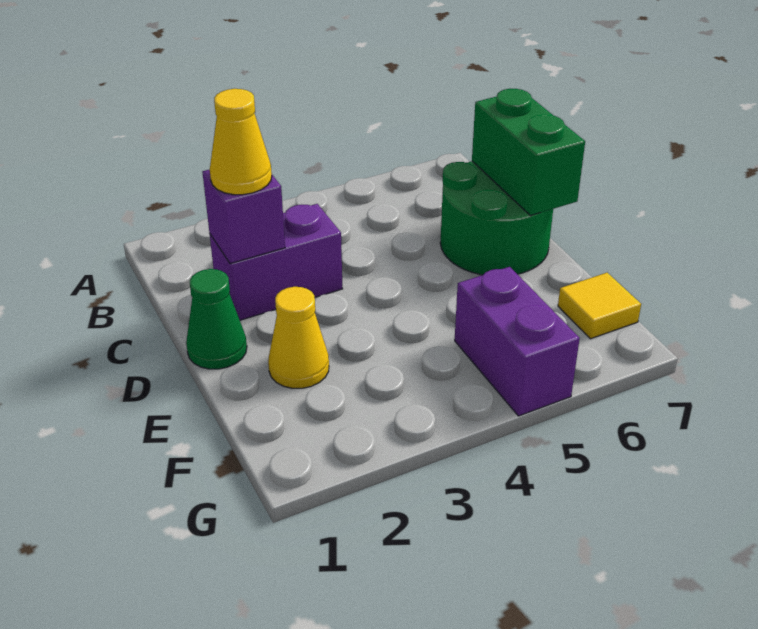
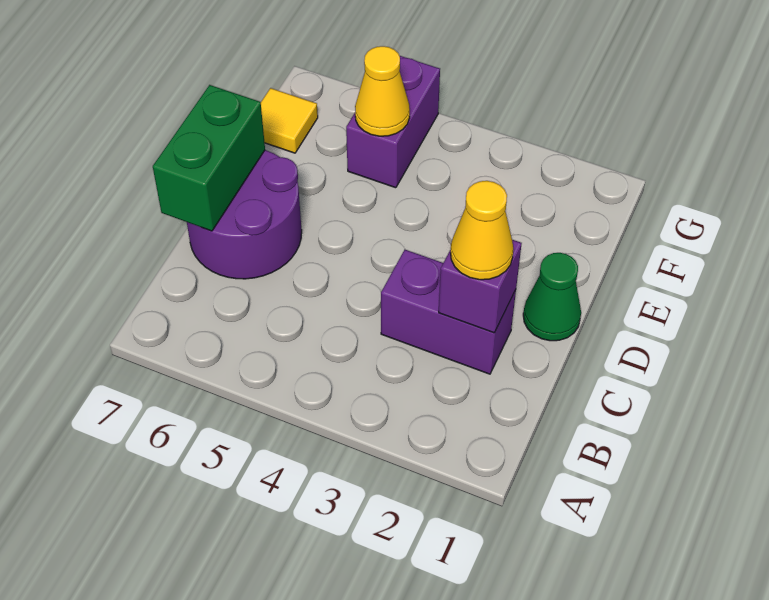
green 2x2 round brick [440,161,553,275] -> purple 2x2 round brick [187,150,302,279]
yellow 1x1 cone [268,287,329,388] -> yellow 1x1 cone moved to [355,46,410,136]

